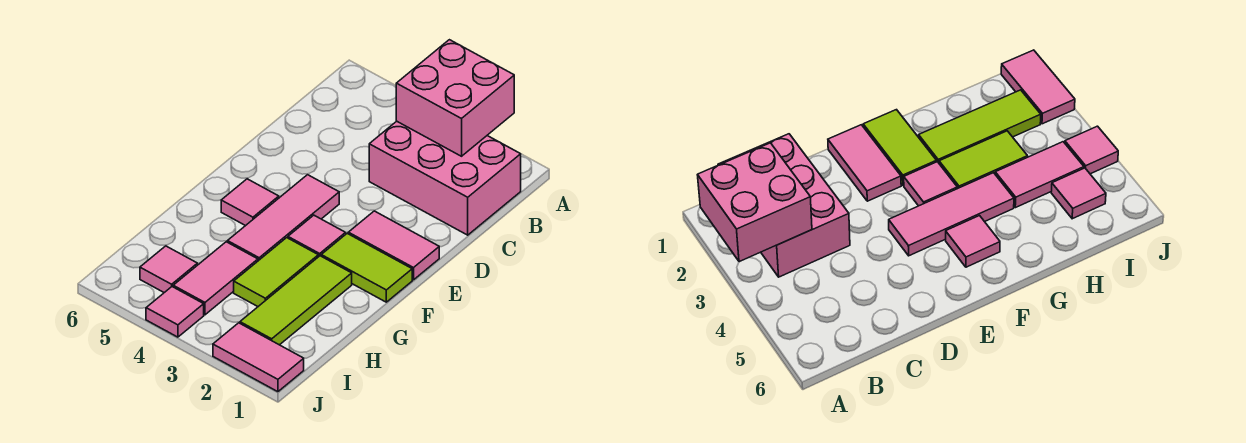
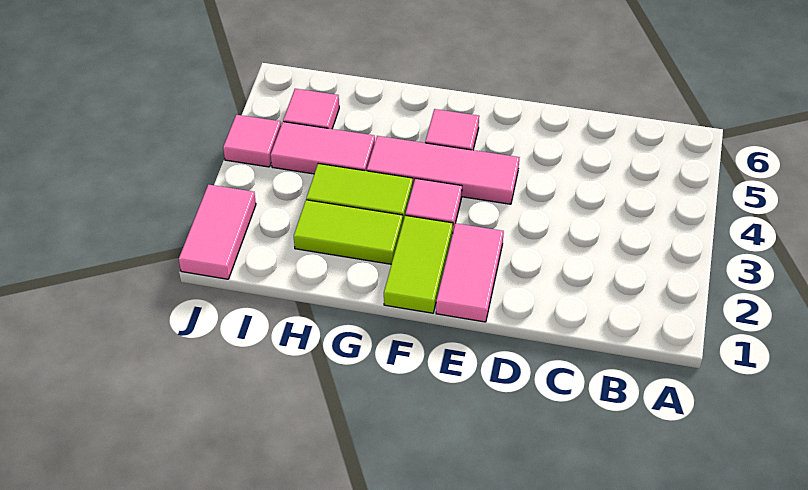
pink 2x2 brick [396,40,514,156] -> none
pink 2x3 brick [369,121,521,235] -> none
lime 1x3 tile [240,256,352,345] -> lime 1x2 tile [294,200,403,264]

